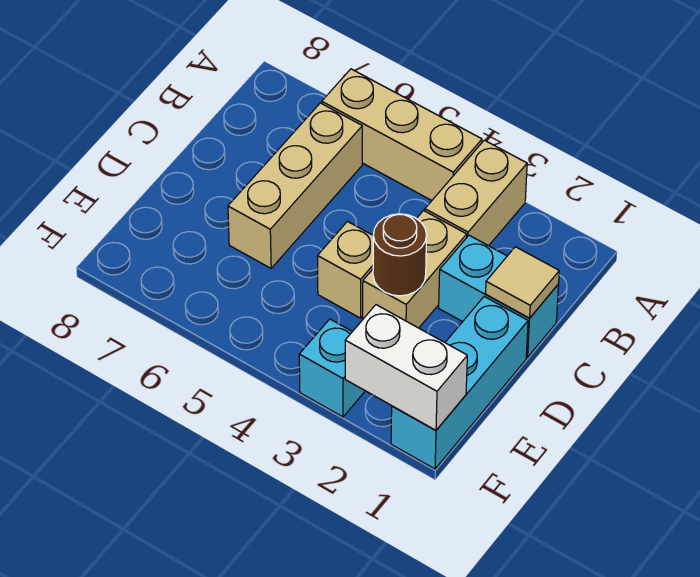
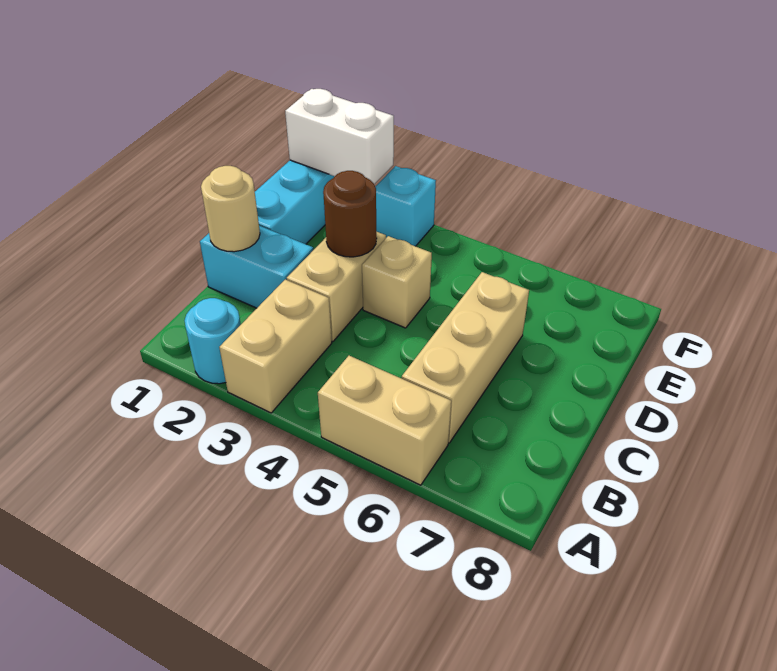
none -> cyan 1x1 round brick [185,298,241,384]
tan 1x3 brick [322,69,482,201] -> tan 1x2 brick [318,356,451,485]
tan 1x1 tile [486,247,559,318] -> tan 1x1 round brick [201,166,260,252]

